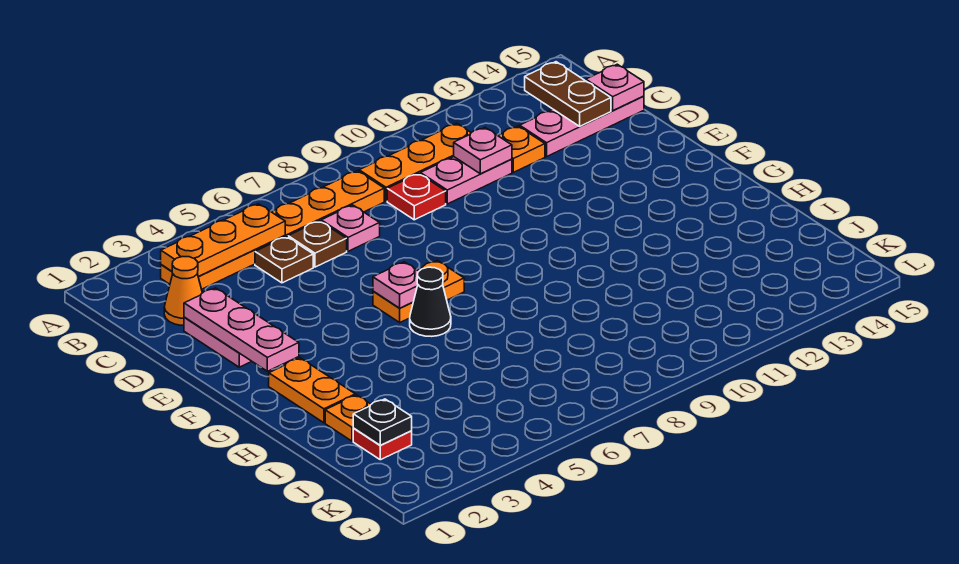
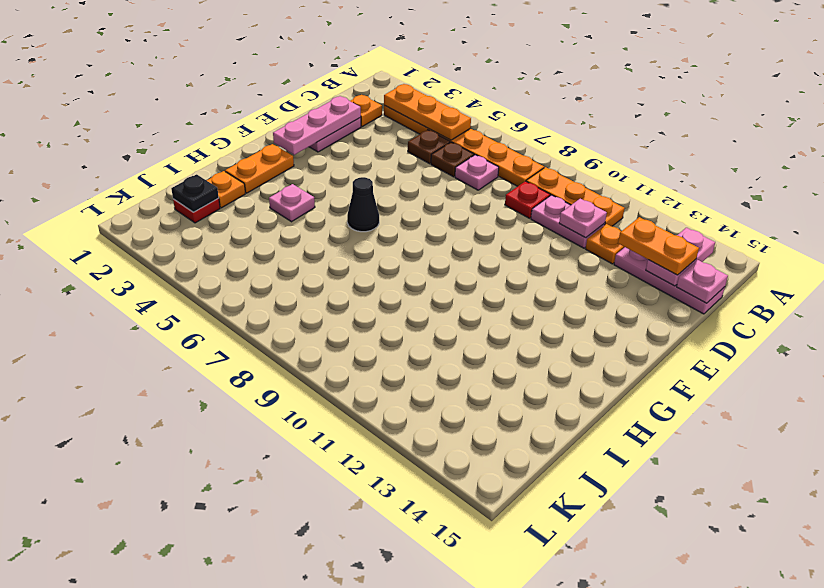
brown 1x2 plate [525,62,611,126] -> pink 1x2 plate [646,228,715,286]
orange 1x1 cone [164,257,202,326] -> orange 1x1 plate [350,95,382,127]
orange 1x2 plate [373,260,464,322] -> orange 1x2 plate moved to [618,217,699,275]
pink 1x1 plate [373,262,419,308] -> pink 1x1 plate moved to [269,184,315,222]

